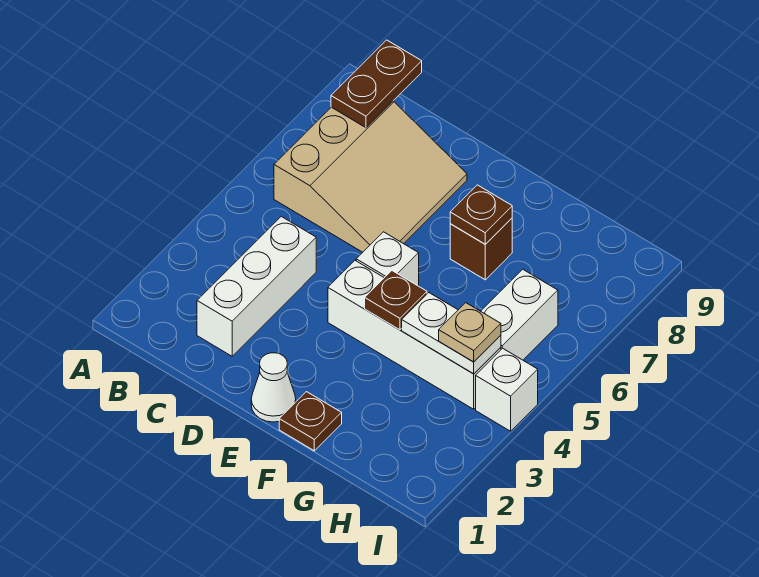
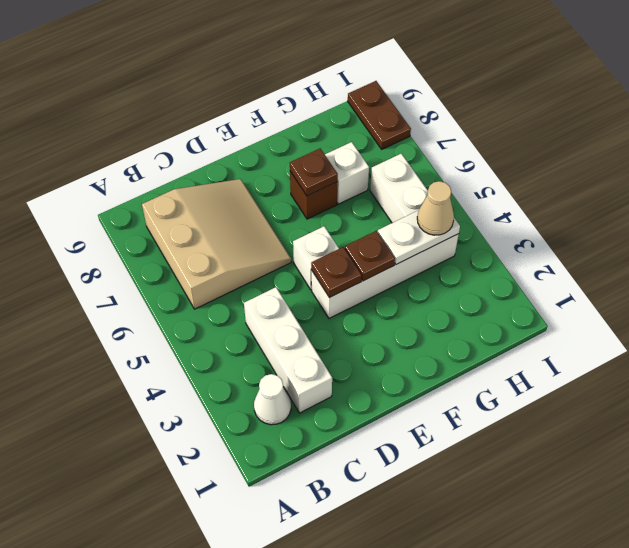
brown 1x2 plate [331,40,422,128] -> brown 1x2 plate moved to [348,81,411,149]
white 1x1 cone [251,353,296,422] -> white 1x1 cone moved to [254,374,291,425]
brown 1x1 plate [279,392,342,451] -> brown 1x1 plate moved to [311,247,362,298]
tan 1x1 plate [439,303,501,362] -> tan 1x1 cone [417,181,454,235]
white 1x1 brick [476,348,538,431] -> white 1x1 brick moved to [325,142,369,204]

